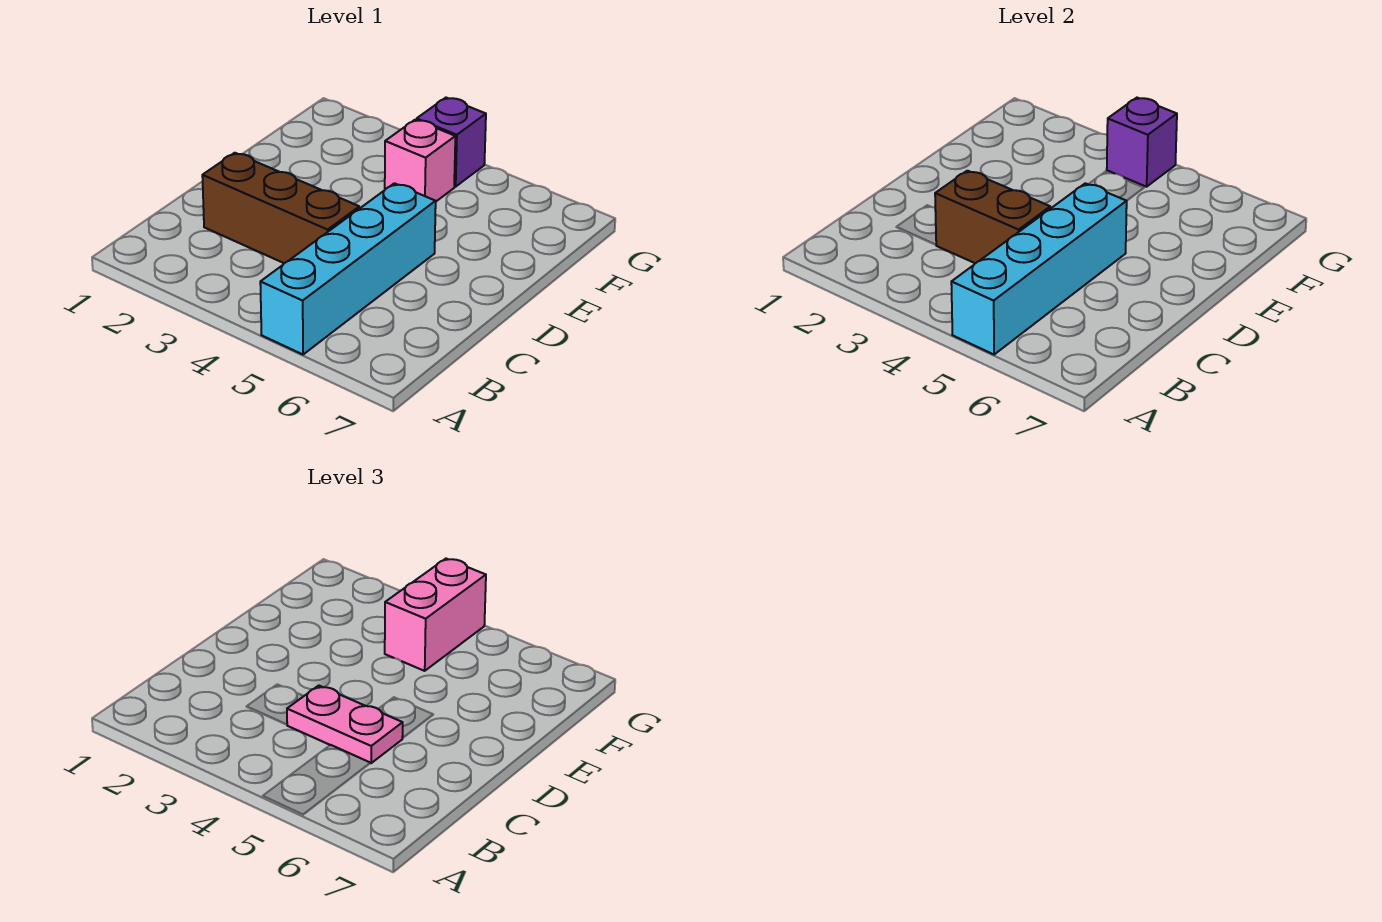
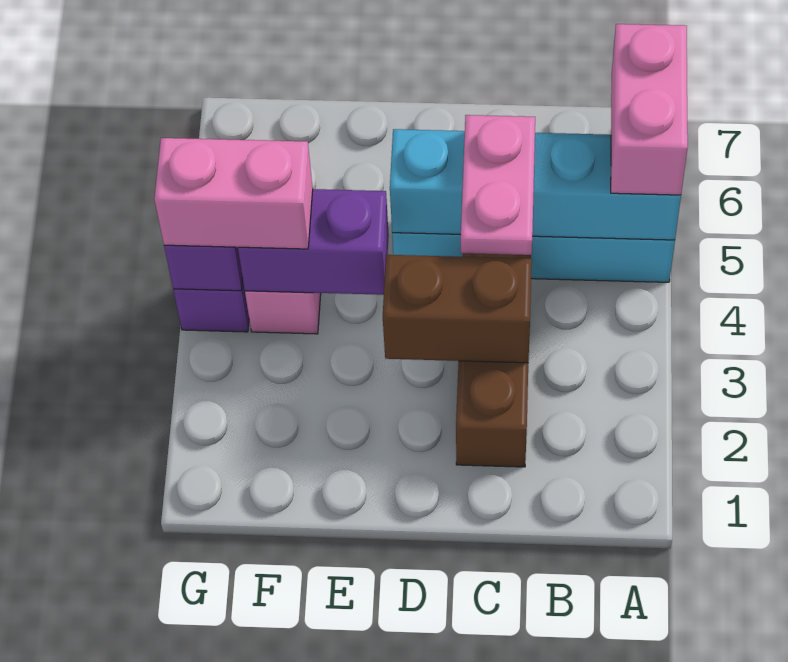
none -> pink 1x2 brick [611,24,688,195]
brown 1x2 brick [935,171,1050,263] -> brown 1x2 brick turned to [383,255,532,363]
none -> purple 1x2 brick [238,189,389,295]

